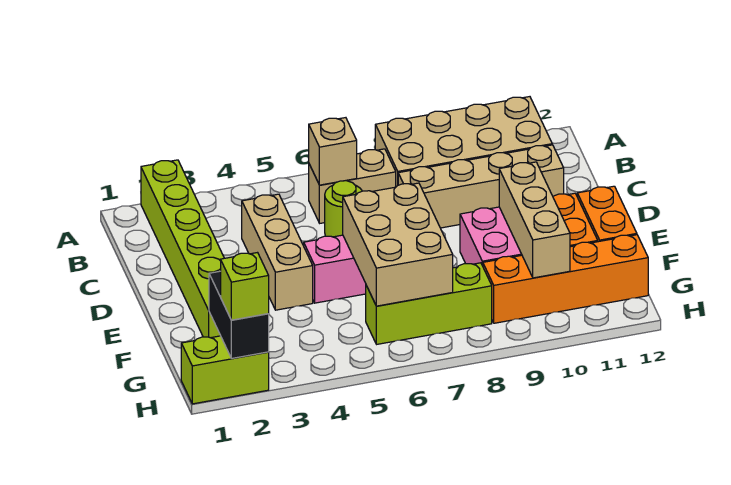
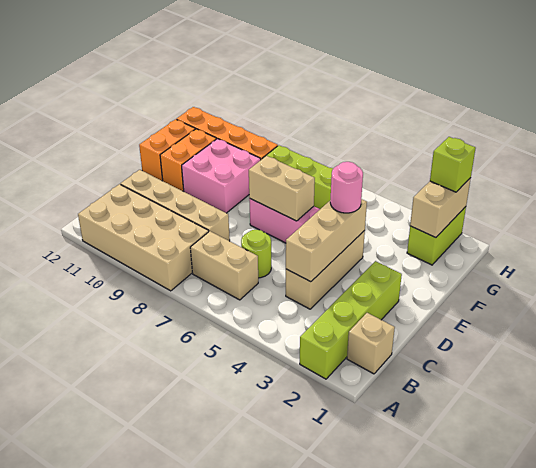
lime 1x6 brick [141,160,224,338] -> lime 1x4 brick [300,261,402,379]
tan 1x1 brick [309,118,357,185] -> tan 1x1 brick moved to [347,313,395,374]
none -> pink 1x1 round brick [330,162,363,213]
tan 2x3 brick [343,183,453,306] -> tan 1x2 brick [249,156,315,221]
tan 1x3 brick [499,162,570,278] -> tan 1x3 brick moved to [286,199,367,282]
black 1x2 brick [209,271,269,358] -> tan 1x2 brick [410,178,471,238]
lime 1x2 brick [181,336,269,404] -> lime 1x2 brick turned to [407,207,466,265]

